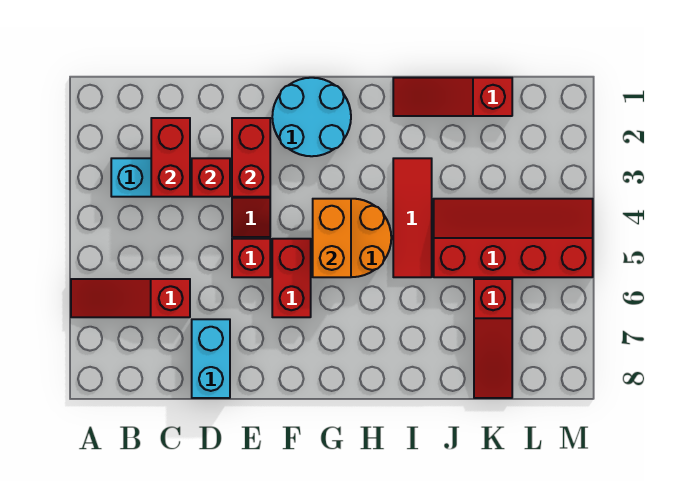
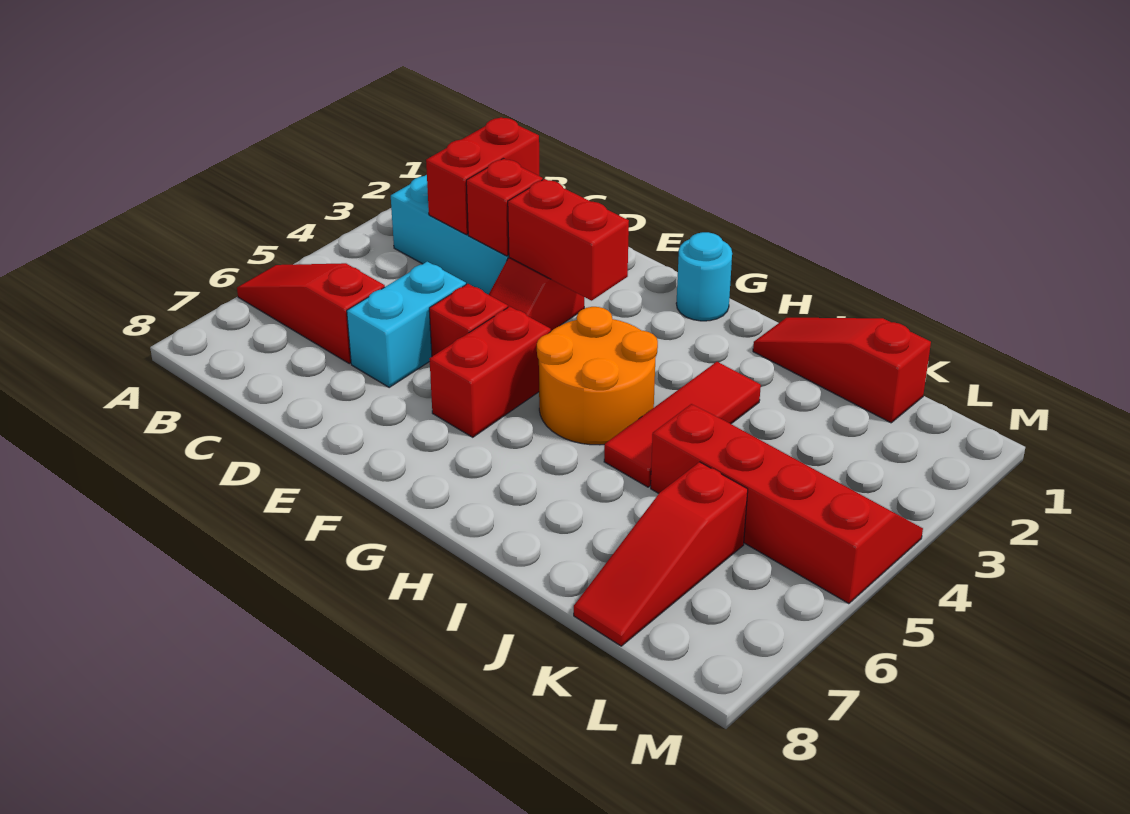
cyan 1x2 brick [192,319,230,398] -> cyan 1x2 brick moved to [347,262,466,387]
red 1x2 brick [232,118,270,197] -> red 1x2 brick turned to [508,179,629,301]
cyan 2x2 round brick [272,78,351,156] -> cyan 1x1 round brick [676,232,732,321]
orange 1x2 brick [313,199,351,277] -> none

